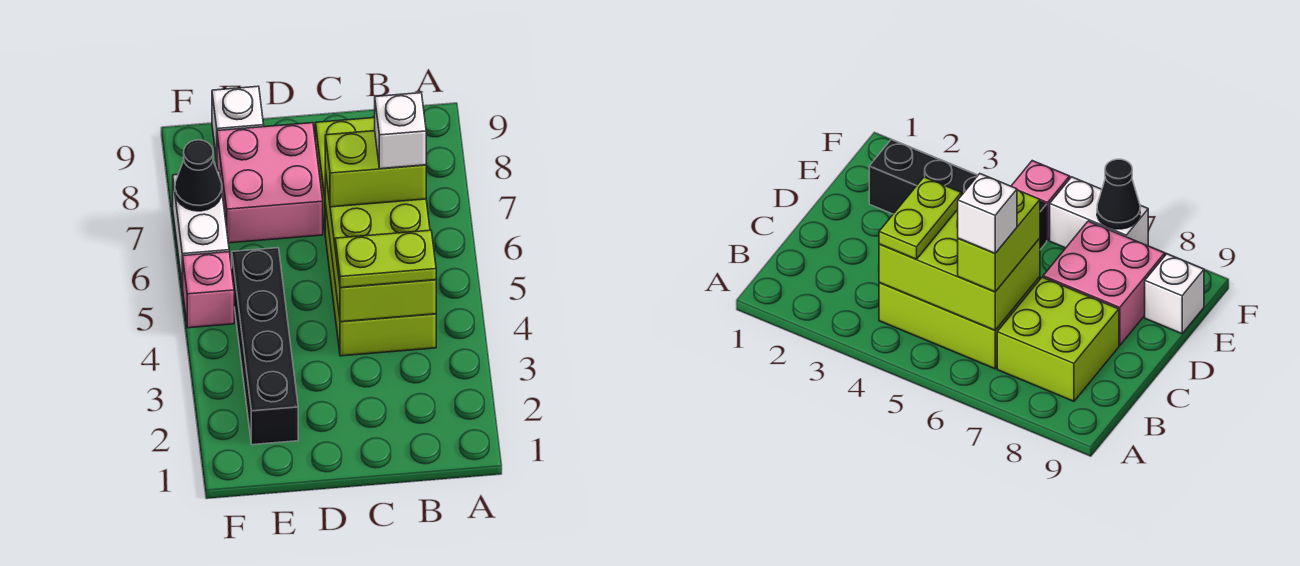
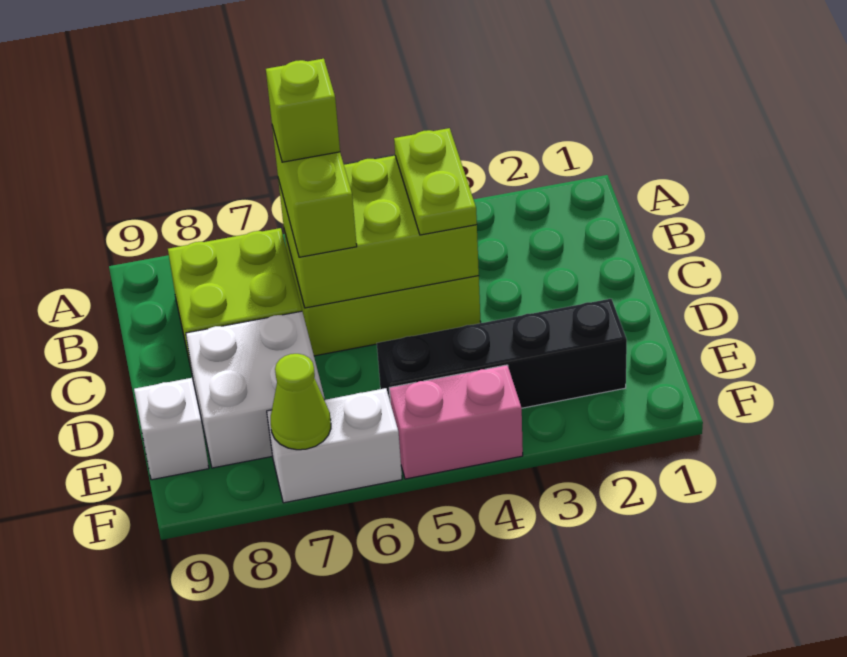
white 1x1 brick [375,93,426,169] -> lime 1x1 brick [266,59,340,162]
pink 2x2 brick [217,123,323,243] -> white 2x2 brick [186,311,325,468]
pink 1x1 brick [183,252,234,328] -> pink 1x2 brick [389,365,523,479]
black 1x1 cone [175,140,222,211] -> lime 1x1 cone [271,354,331,450]

